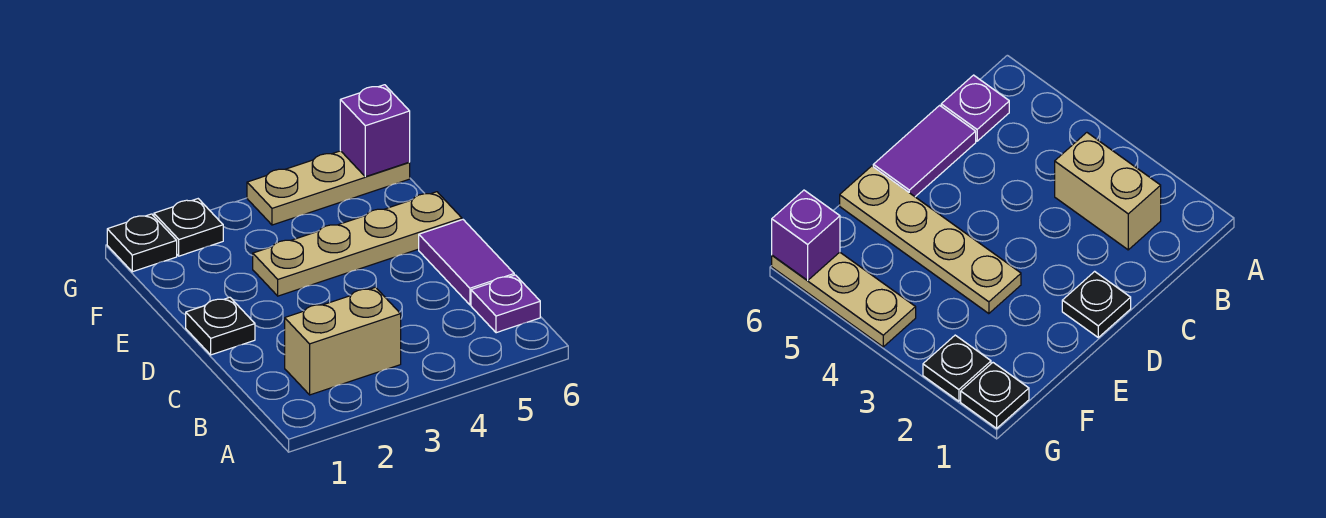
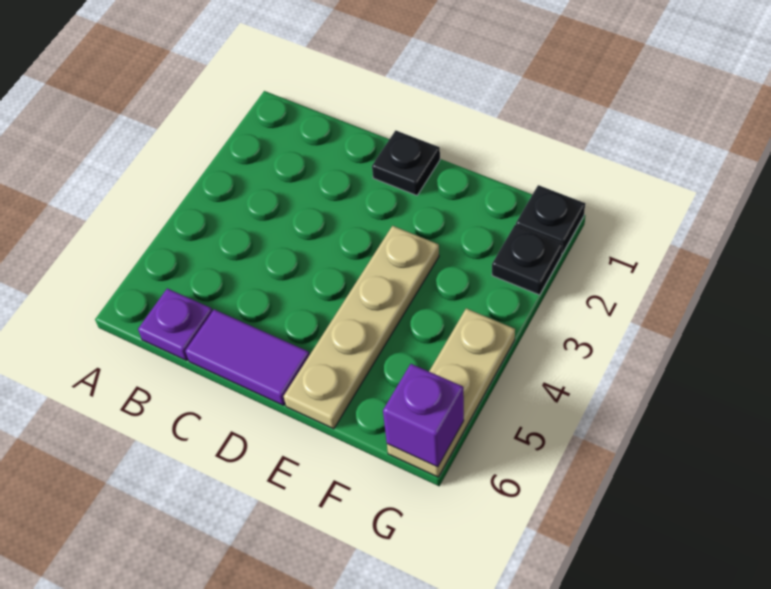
tan 1x2 brick [285,287,401,395] -> none

